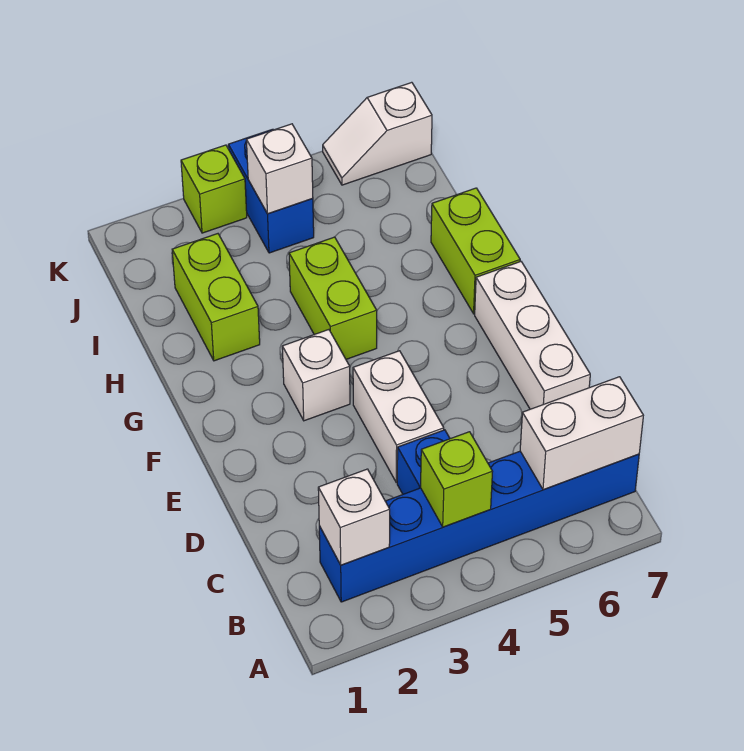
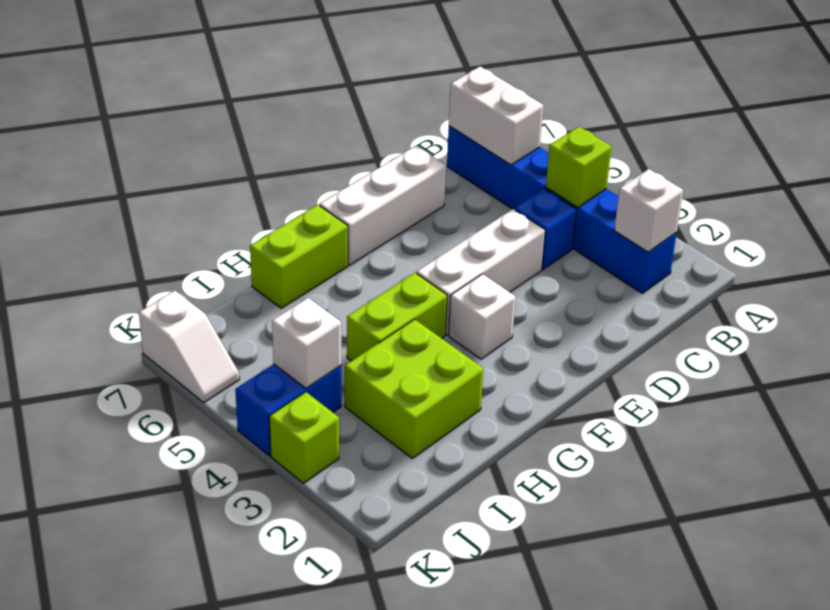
white 1x2 brick [353,351,444,482] -> white 1x3 brick [417,209,545,335]
lime 1x2 brick [172,234,260,361] -> lime 2x2 brick [345,319,483,458]

